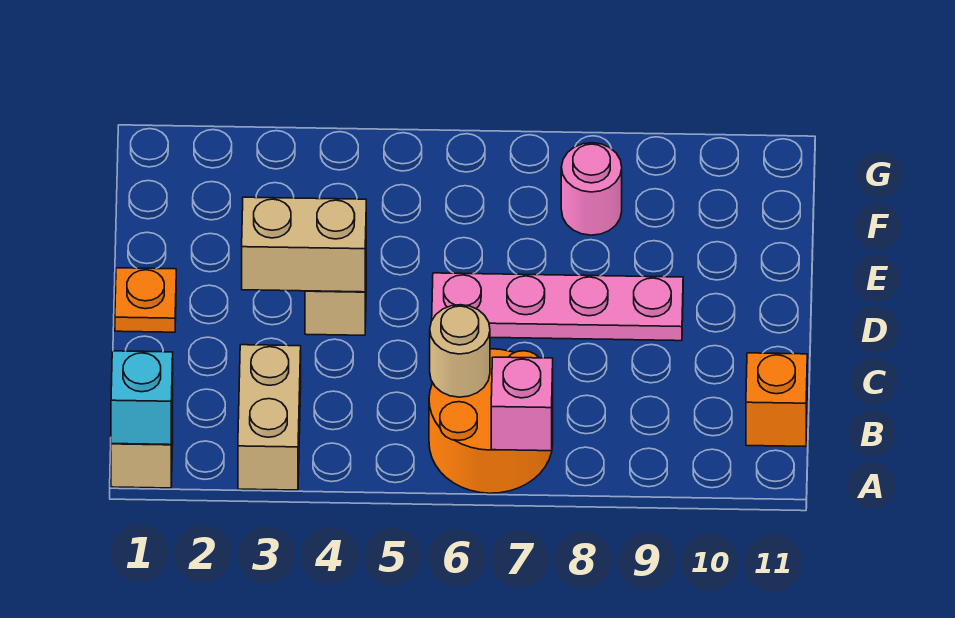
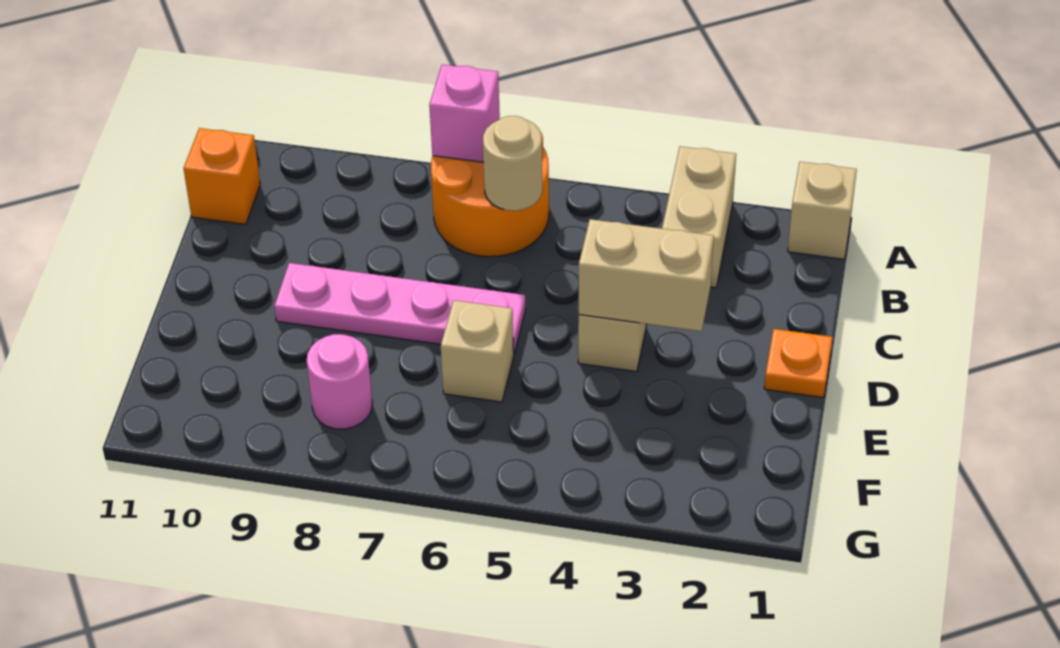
cyan 1x1 brick [111,351,173,445] -> none
none -> tan 1x1 brick [441,300,514,402]

